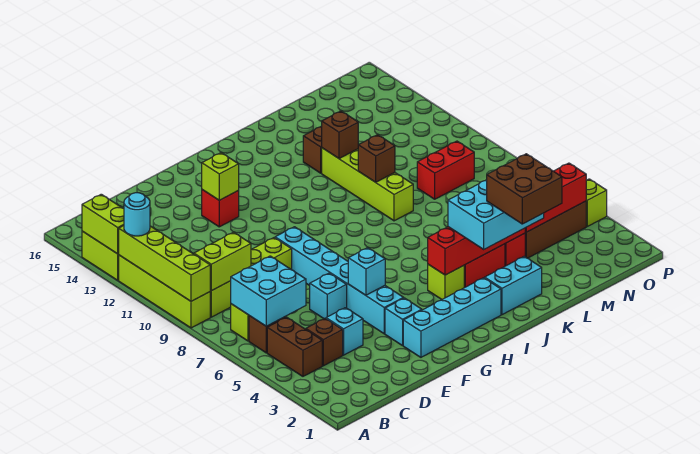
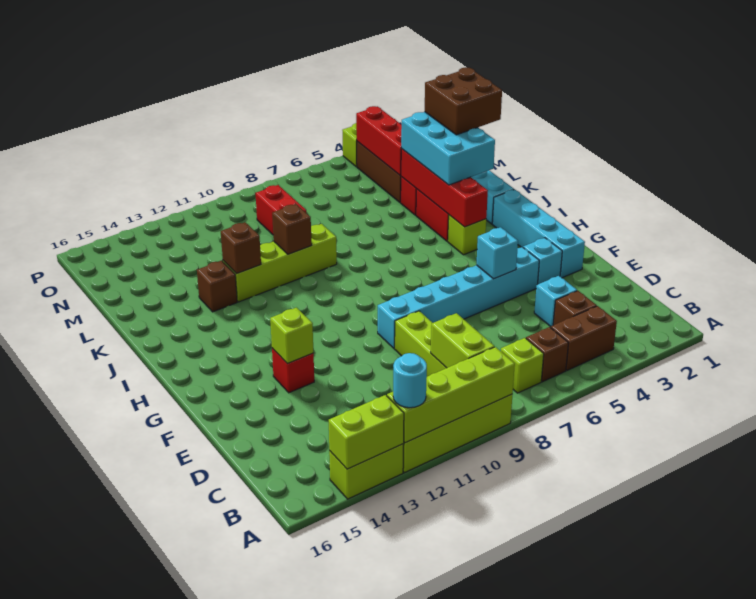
cyan 2x2 brick [231,256,306,326] -> none
cyan 1x1 brick [310,273,347,319] -> none

